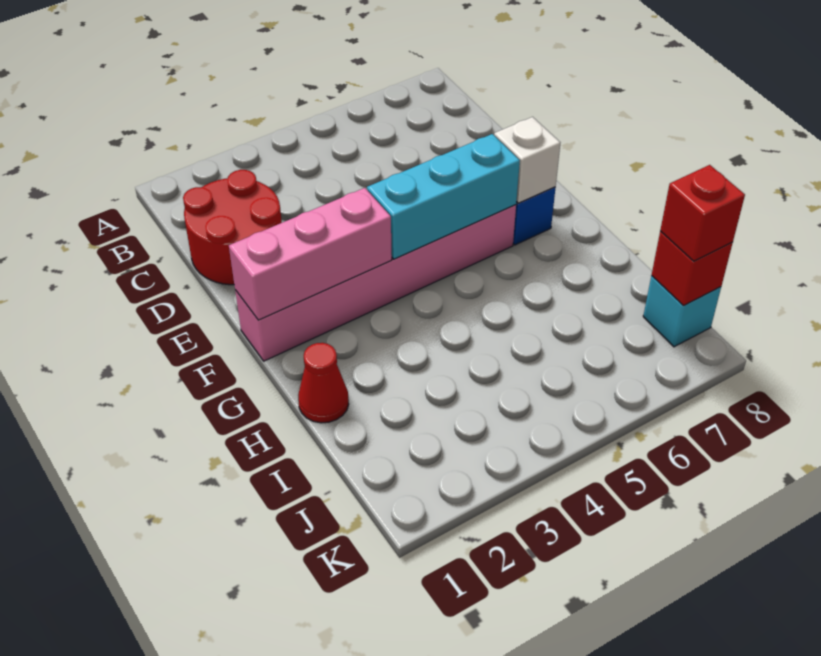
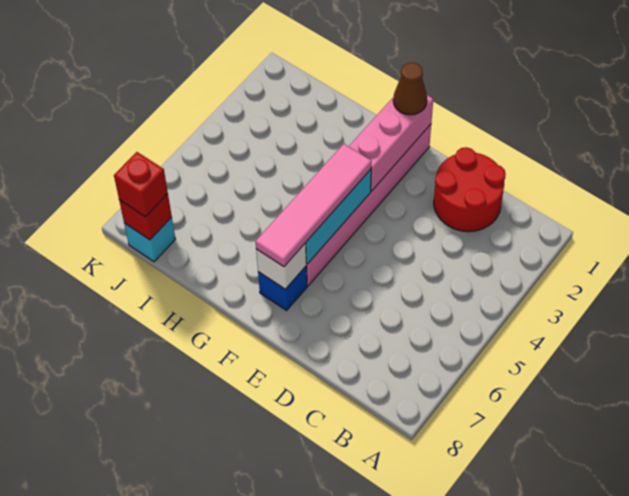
none -> brown 1x1 cone [393,62,427,115]
none -> pink 1x4 tile [255,144,372,267]
red 1x1 cone [298,343,349,423] -> none

